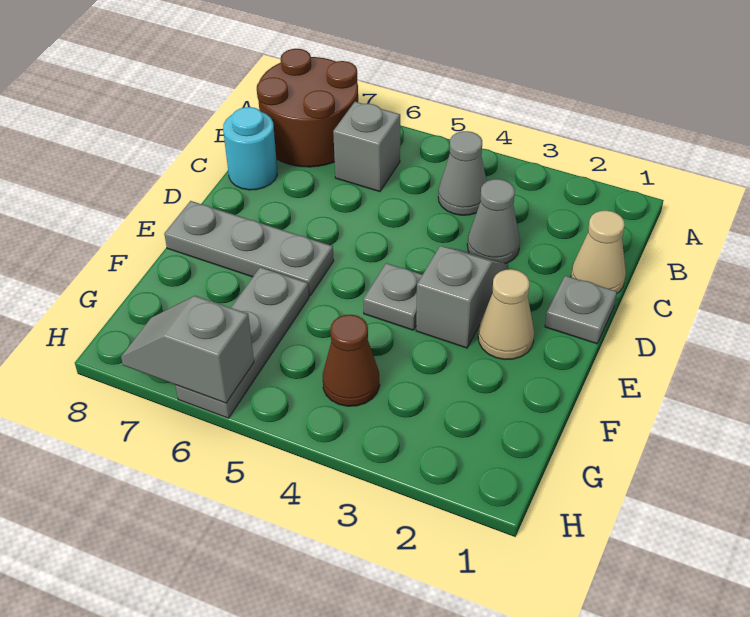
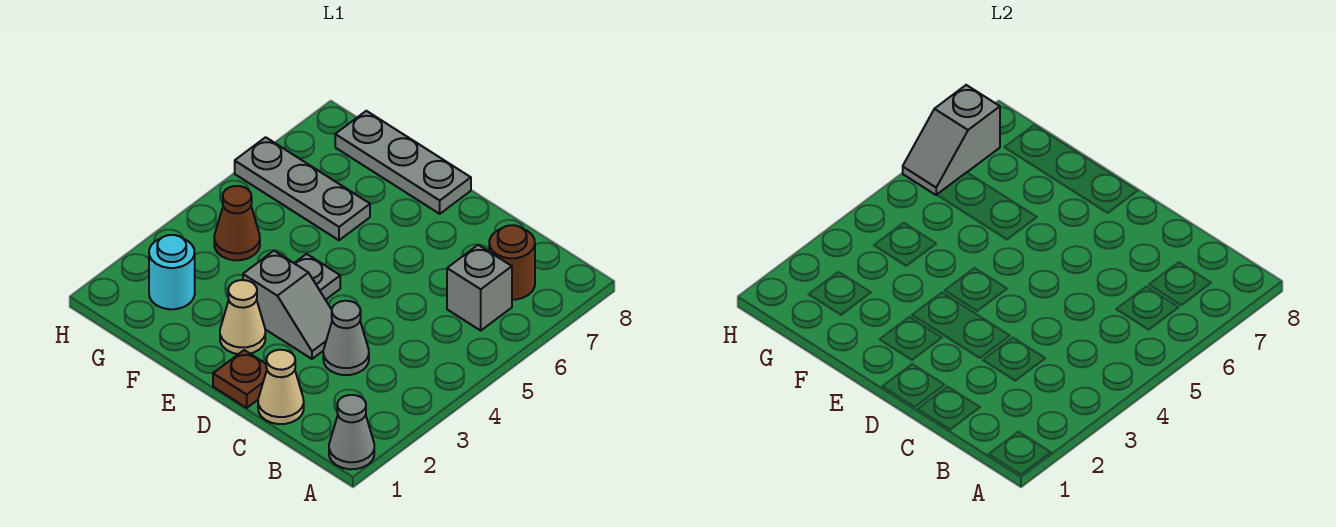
brown 2x2 round brick [257,49,358,167] -> brown 1x1 round brick [489,225,535,300]
grey 1x1 cone [438,131,487,215] -> grey 1x1 cone moved to [329,395,374,469]
cyan 1x1 round brick [223,107,277,190] -> cyan 1x1 round brick moved to [149,235,195,309]
grey 1x1 plate [545,276,617,344] -> brown 1x1 plate [213,350,267,408]
grey 1x3 plate [164,201,334,296] -> grey 1x3 plate turned to [335,111,471,214]
grey 1x2 slope [121,296,254,403] -> grey 1x2 slope turned to [903,85,1000,195]

